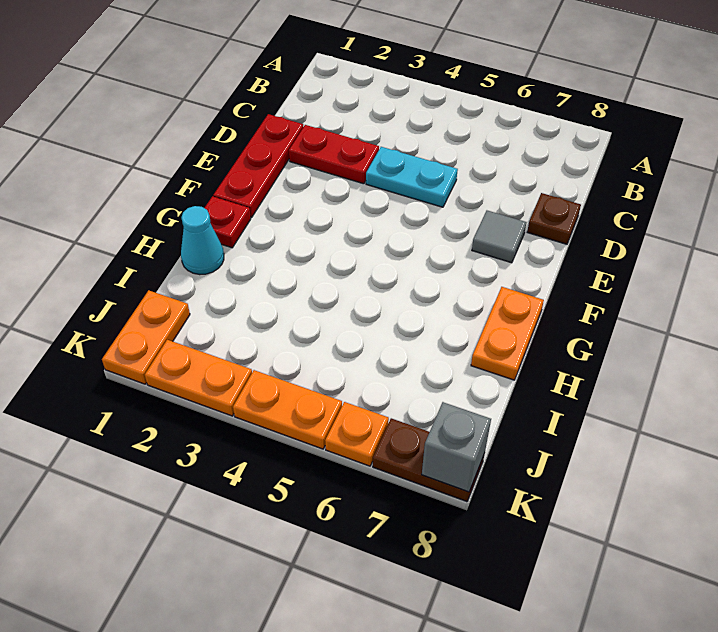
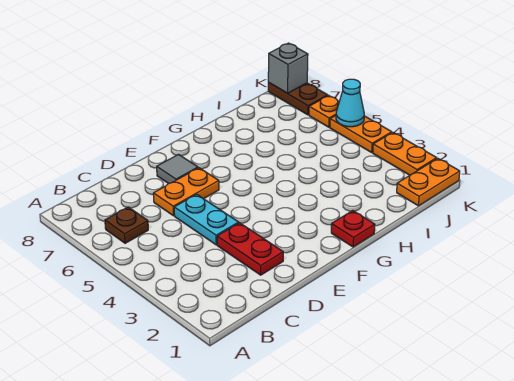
red 1x3 plate [213,114,303,218] -> none
brown 1x1 plate [527,193,581,244] -> brown 1x1 plate moved to [105,207,148,243]
orange 1x2 plate [471,287,544,380] -> orange 1x2 plate moved to [153,168,219,216]
cyan 1x1 cone [181,206,224,275] -> cyan 1x1 cone moved to [336,79,364,127]

